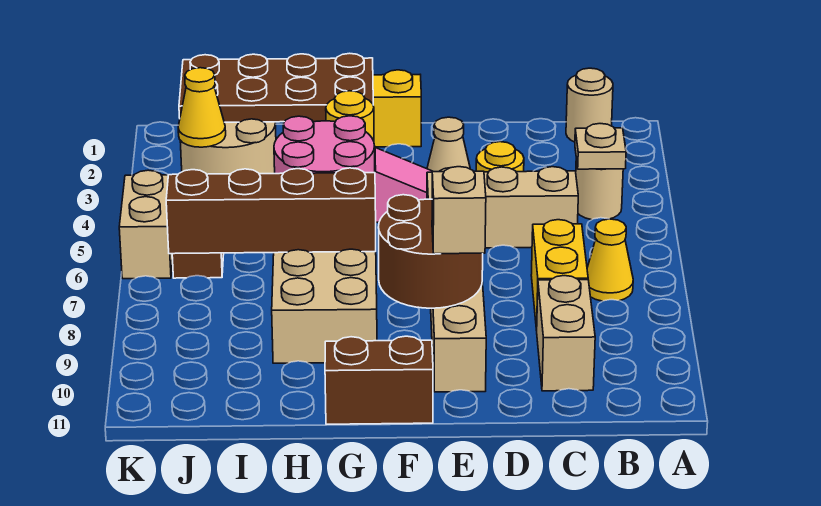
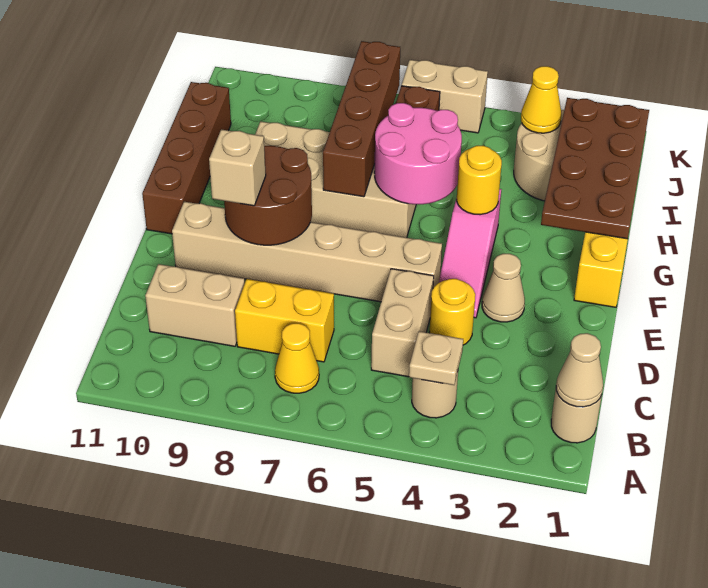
none -> tan 1x1 cone [556,333,603,407]
brown 1x2 brick [325,336,433,424] -> brown 1x4 brick [142,82,231,234]

